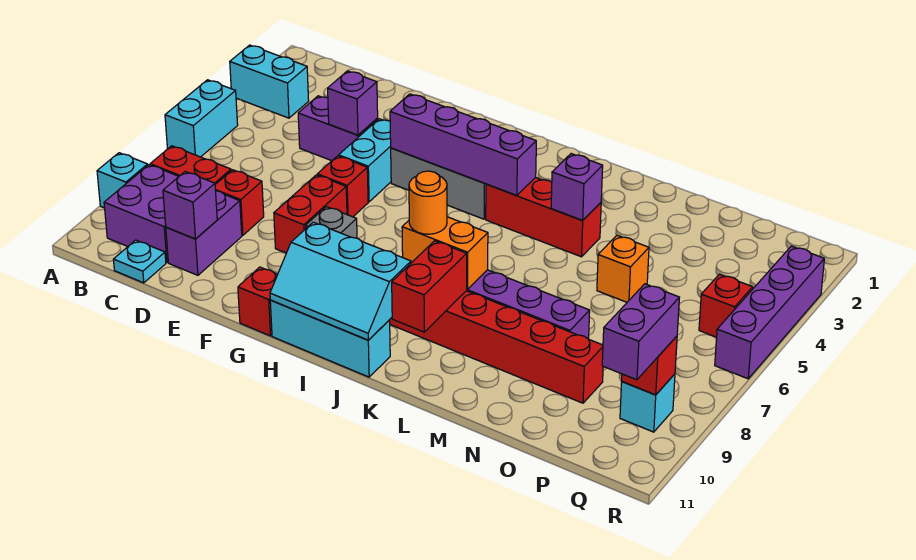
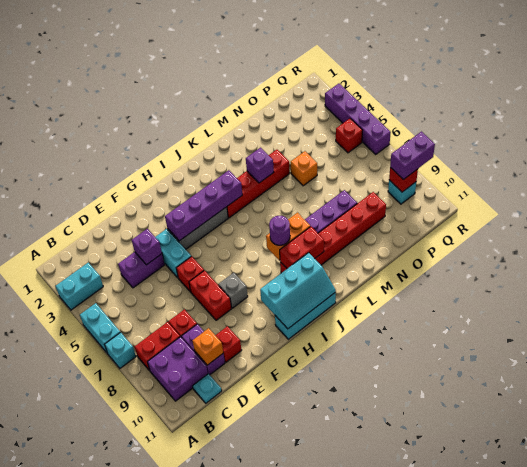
cyan 1x1 brick [97,153,148,208] -> cyan 1x1 brick moved to [105,332,136,368]
purple 1x1 brick [163,172,217,239] -> orange 1x1 brick [192,328,223,365]
red 1x1 brick [238,267,278,336] -> red 1x1 brick moved to [215,326,242,362]
red 1x3 brick [486,177,601,257] -> red 1x4 brick [227,150,290,218]
orange 1x1 round brick [409,171,447,234] -> purple 1x1 round brick [269,216,290,245]
red 1x2 brick [392,241,467,332] -> red 1x2 brick turned to [280,227,324,269]
purple 1x2 brick [602,284,679,380] -> purple 1x2 brick turned to [390,132,435,179]

